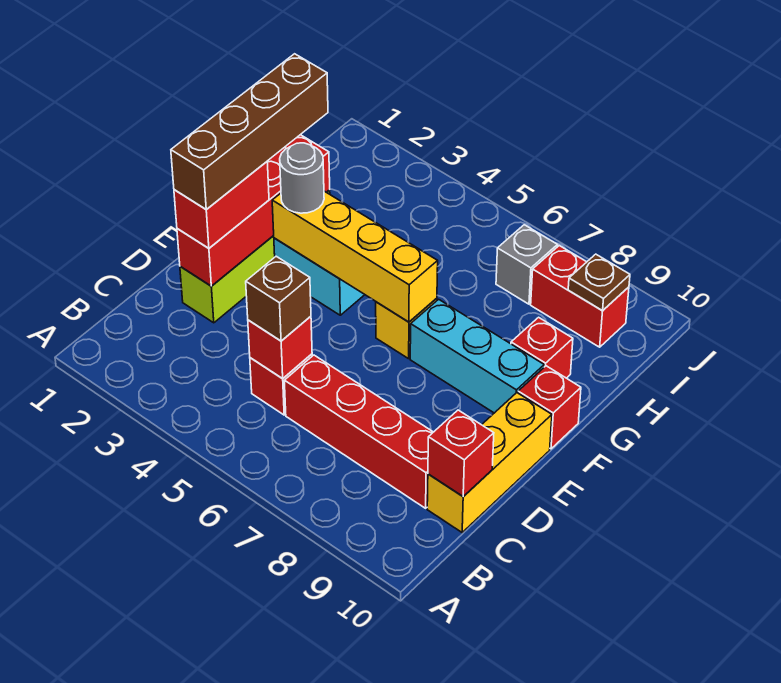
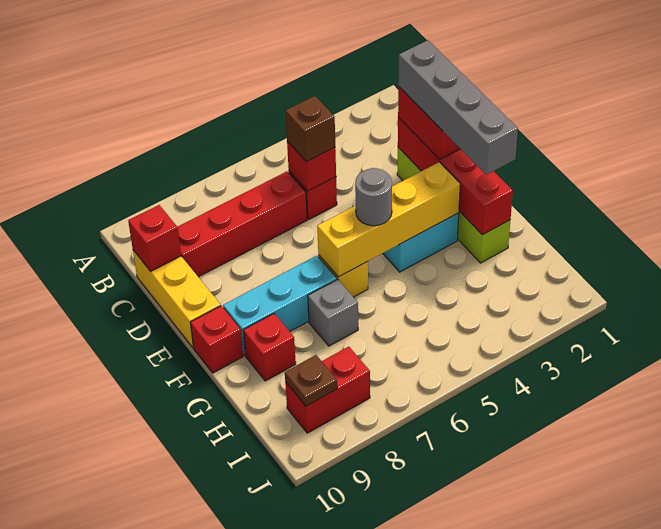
brown 1x4 brick [171,54,328,210] -> grey 1x4 brick [398,40,518,175]
grey 1x1 round brick [280,143,324,213] -> grey 1x1 round brick moved to [355,168,392,226]
grey 1x1 brick [496,225,557,304] -> grey 1x1 brick moved to [308,279,358,346]

